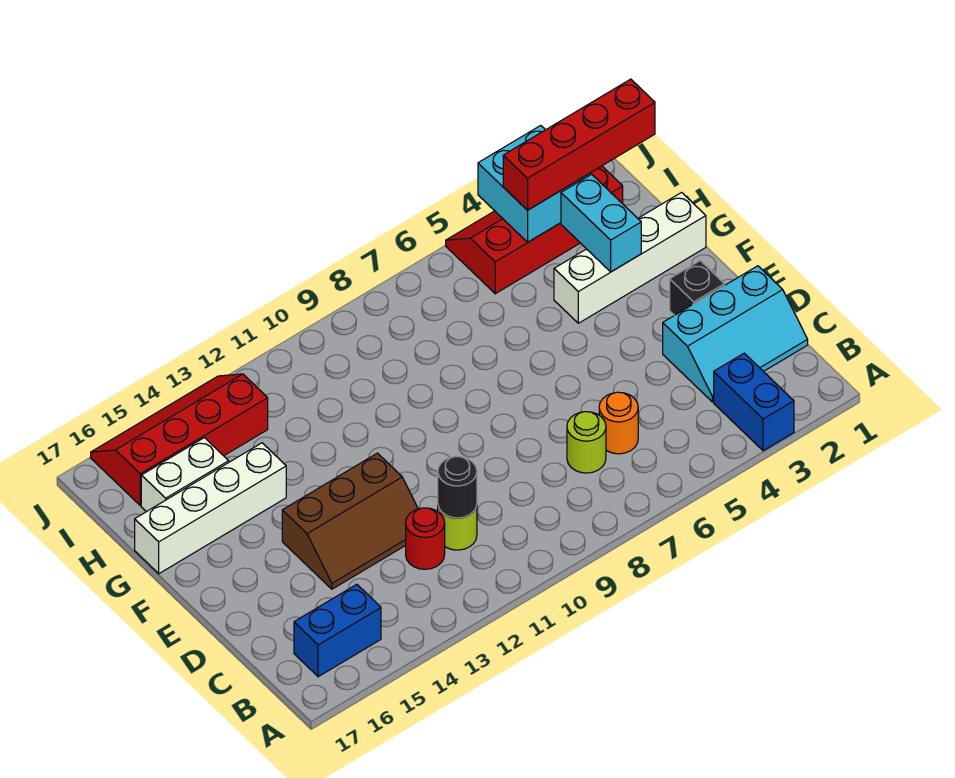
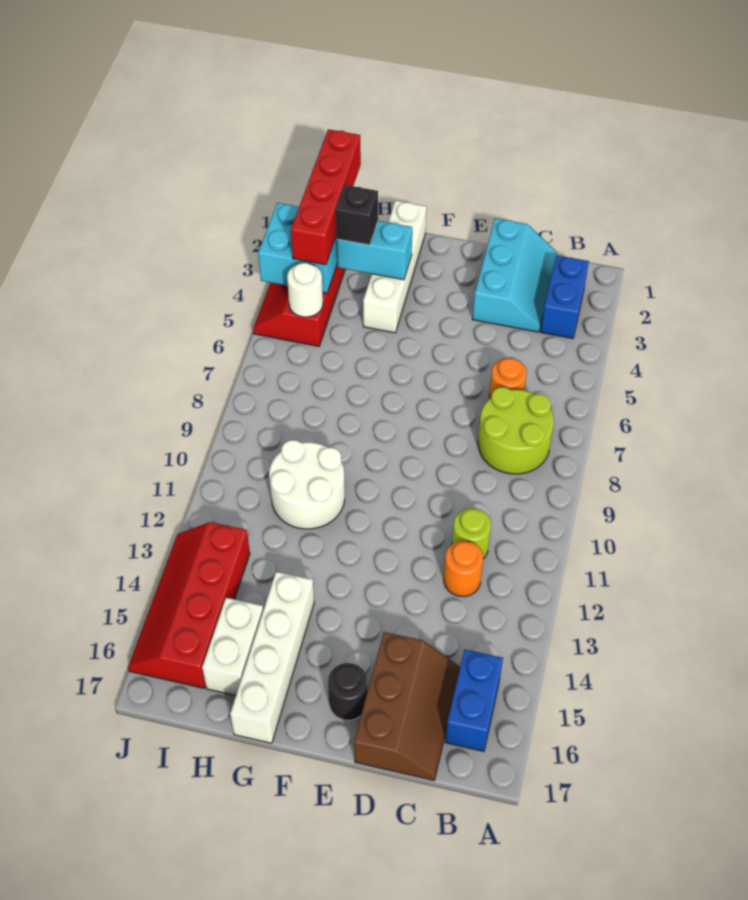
blue 1x2 brick [714,353,794,451] -> blue 1x2 brick turned to [541,255,589,339]
lime 1x1 round brick [567,412,606,473] -> lime 2x2 round brick [478,387,554,474]
black 1x1 round brick [438,456,477,518] -> black 1x1 round brick moved to [328,663,368,720]
red 1x1 round brick [406,508,445,569] -> orange 1x1 round brick [444,541,483,597]
brown 2x3 slope [282,453,418,589] -> brown 2x3 slope moved to [354,632,460,780]
black 1x1 brick [670,261,724,315] -> black 1x1 brick moved to [336,185,378,245]
none -> white 2x2 round brick [269,440,345,529]
none -> white 1x1 round brick [287,263,323,317]

